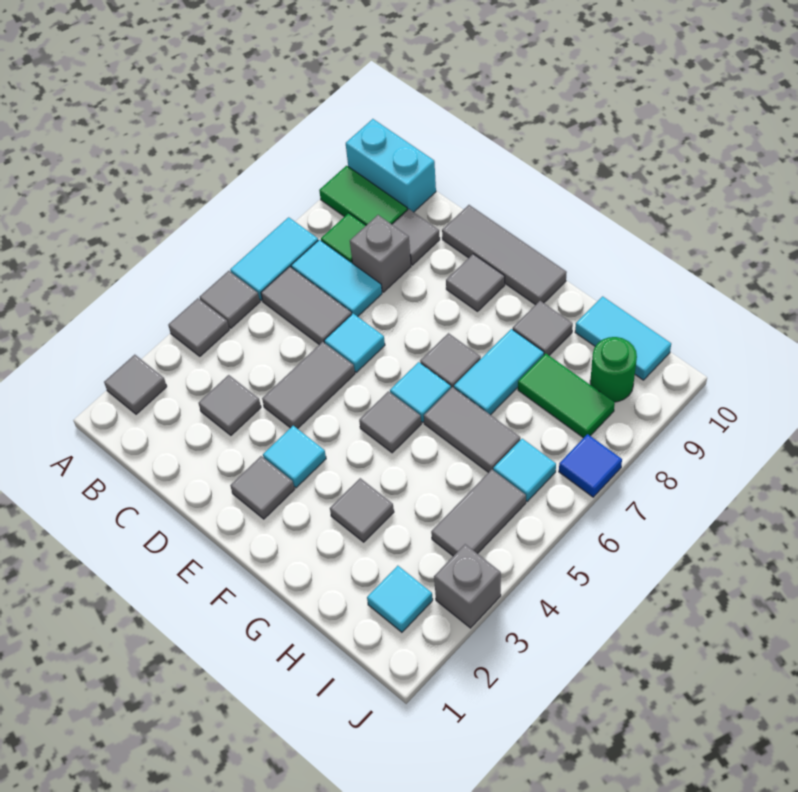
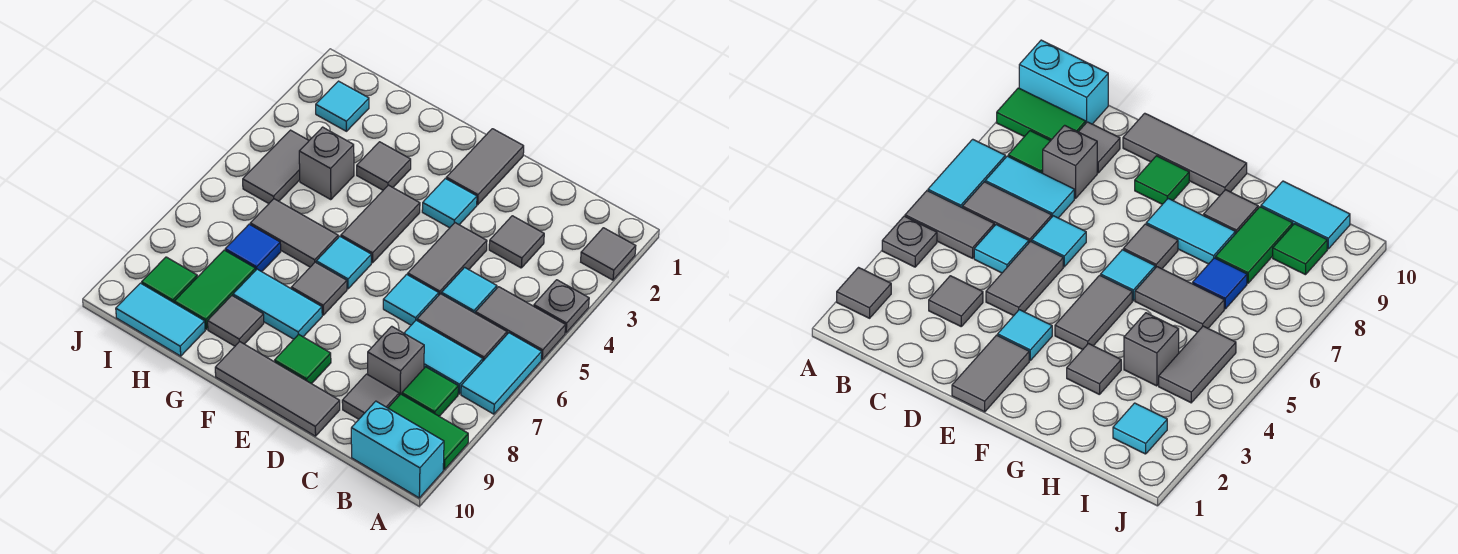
grey 1x1 tile [168,298,229,356] -> grey 1x1 plate [534,280,589,333]
grey 1x1 tile [200,271,260,328] -> grey 1x2 tile [476,287,566,360]
grey 1x1 tile [230,456,294,519] -> grey 1x2 tile [446,129,524,205]
grey 1x1 tile [446,254,505,311] -> green 1x1 tile [275,334,331,384]
grey 1x1 tile [359,391,421,453] -> grey 1x2 tile [341,185,420,263]
cyan 1x2 tile [454,329,544,415] -> cyan 1x2 tile turned to [233,269,322,339]
green 1x2 tile [518,353,615,438] -> green 1x2 tile turned to [174,250,256,329]
cyan 1x1 tile [493,439,556,501] -> cyan 1x1 tile moved to [442,267,497,313]
green 1x1 round brick [590,337,637,402] -> green 1x1 tile [142,257,197,303]
grey 1x1 brick [434,544,501,628] -> grey 1x1 brick moved to [299,127,354,200]
blue 1x1 tile [559,434,622,497] -> blue 1x1 tile moved to [225,224,281,272]

